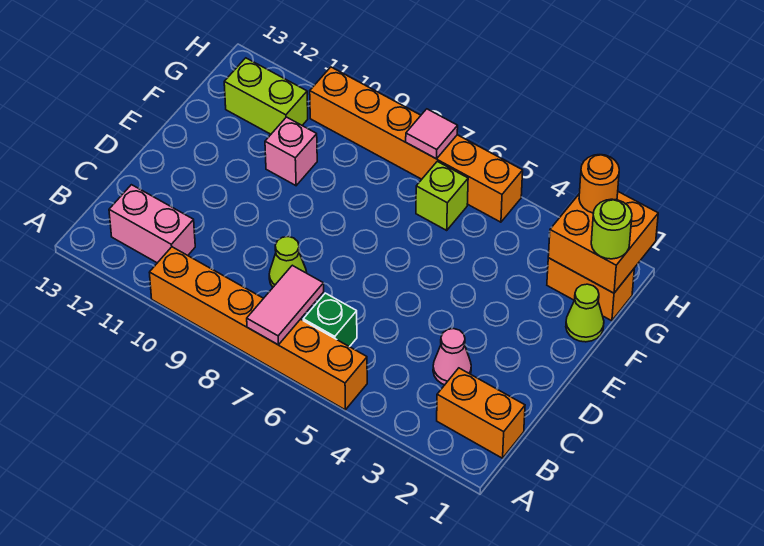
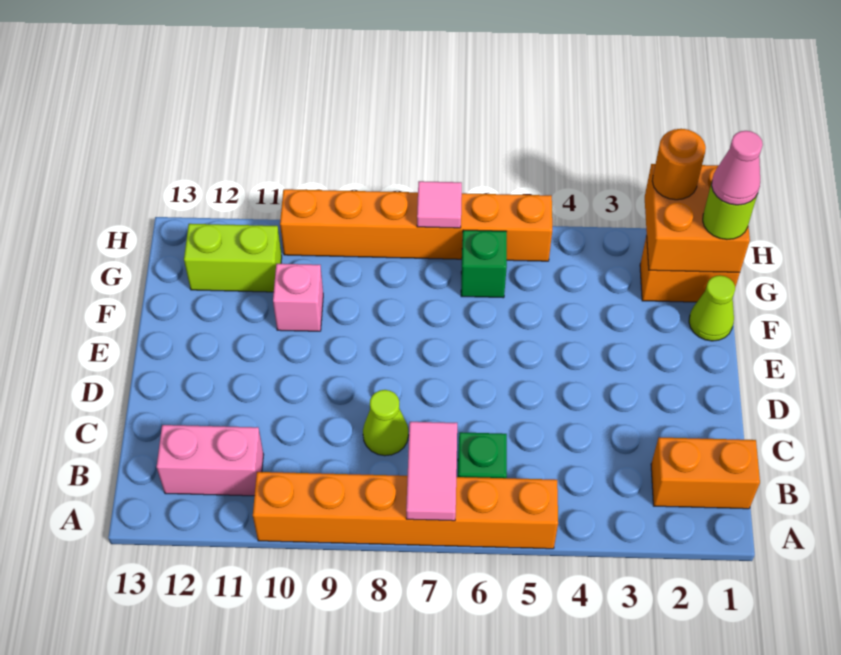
pink 1x1 cone [433,329,471,385] -> pink 1x1 cone moved to [712,131,763,205]
lime 1x1 brick [416,161,468,230] -> green 1x1 brick [461,230,507,298]

